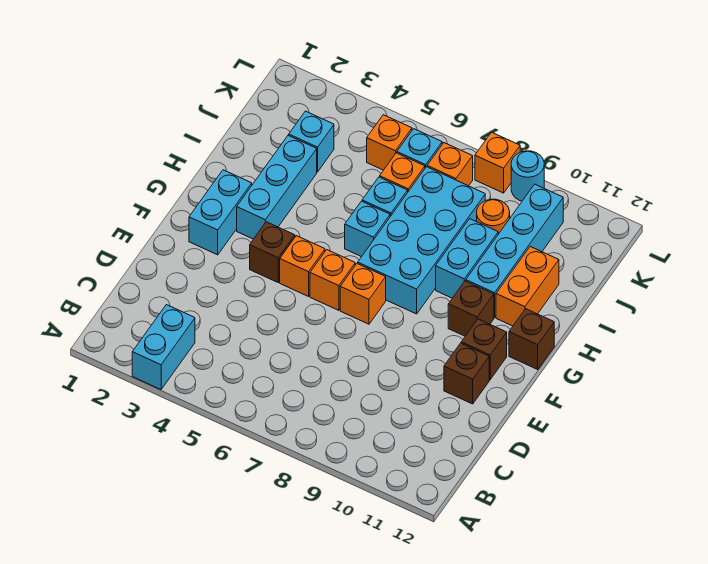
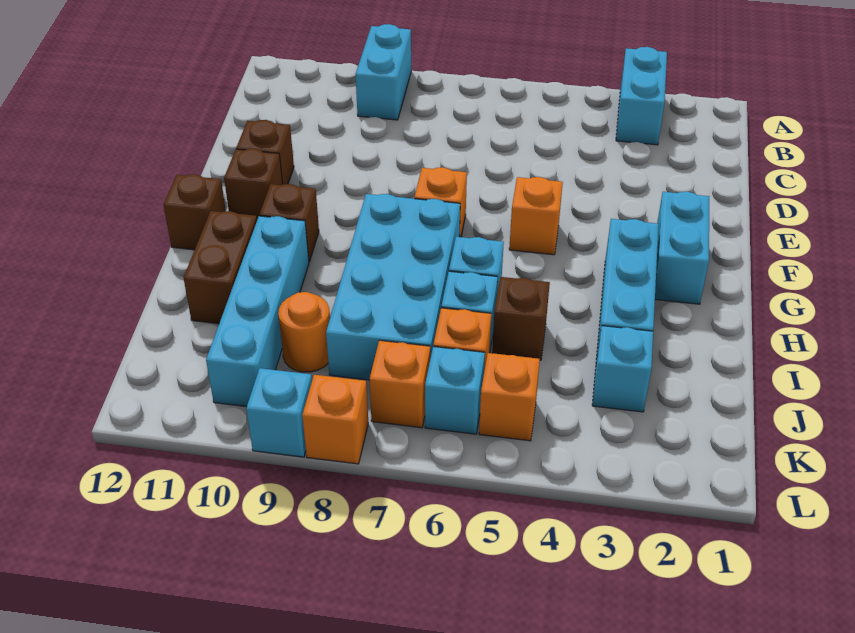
brown 1x1 brick [250,222,295,282] -> brown 1x1 brick moved to [492,277,550,360]
orange 1x1 brick [310,250,355,310] -> none
cyan 1x2 brick [436,219,498,298] -> cyan 1x2 brick moved to [356,24,411,120]
orange 1x2 brick [496,247,559,326] -> brown 1x2 brick [184,211,257,324]
cyan 1x1 round brick [511,151,544,201] -> cyan 1x1 brick [246,368,312,457]

